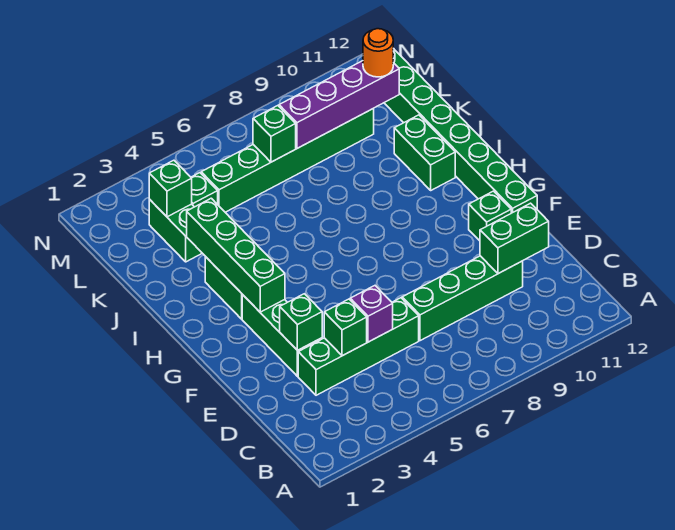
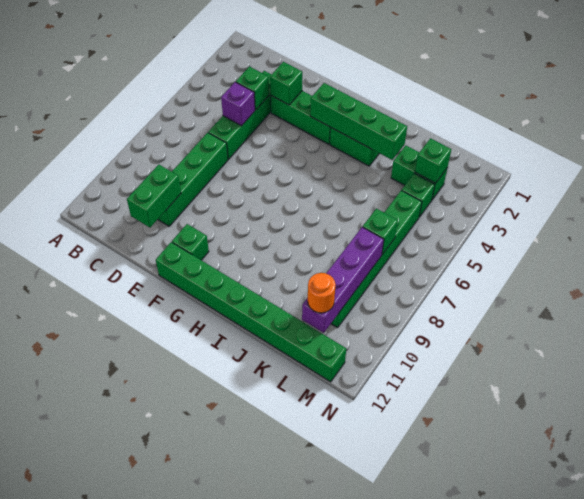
green 1x2 brick [394,115,455,190] -> none

